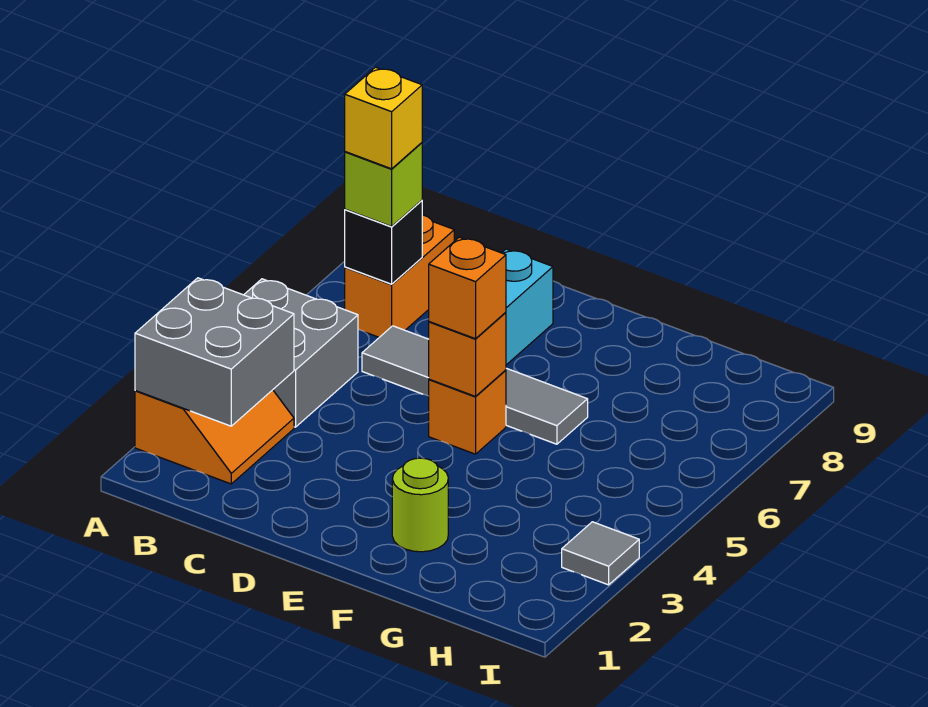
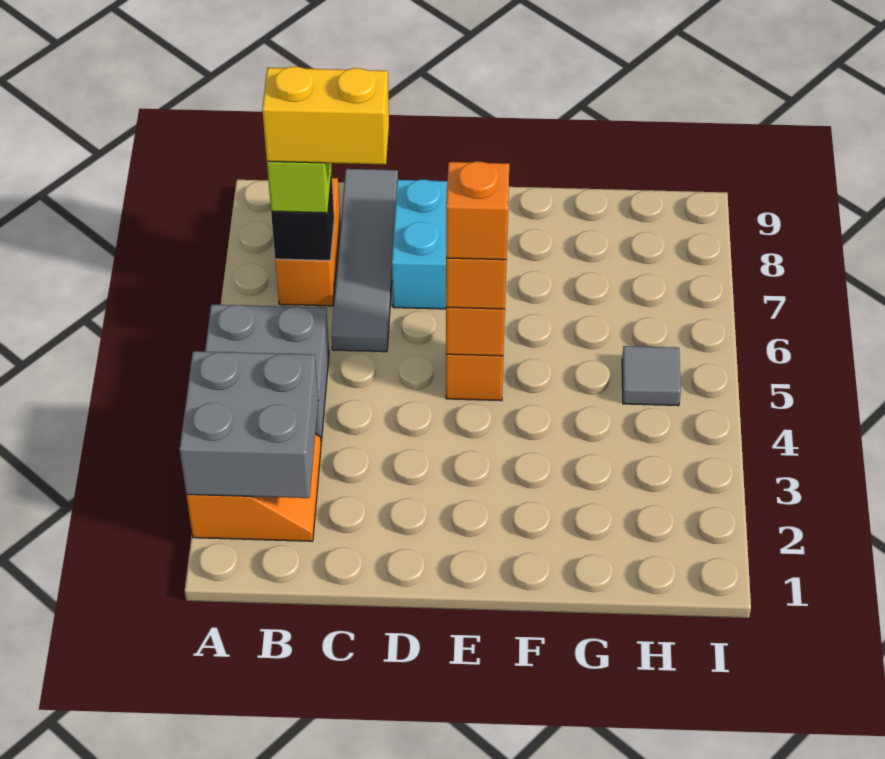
yellow 1x1 brick [345,67,422,169] -> yellow 1x2 brick [262,67,389,165]
grey 1x4 tile [362,326,588,444] -> grey 1x4 tile turned to [331,169,398,352]
none -> orange 1x1 brick [446,161,509,260]
lime 1x1 round brick [392,458,448,552] -> none
grey 1x1 tile [562,522,639,585] -> grey 1x1 tile moved to [622,346,681,406]

